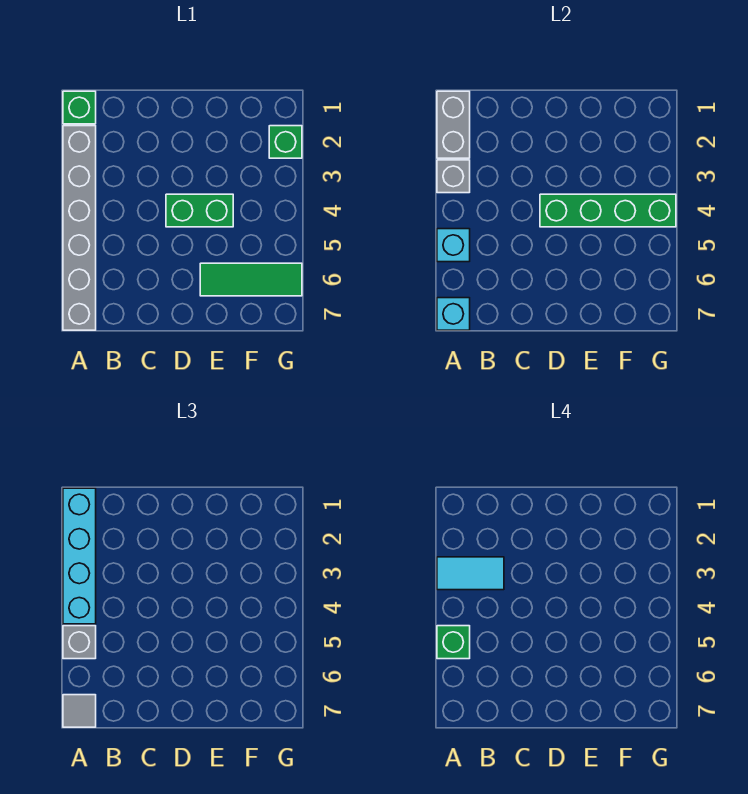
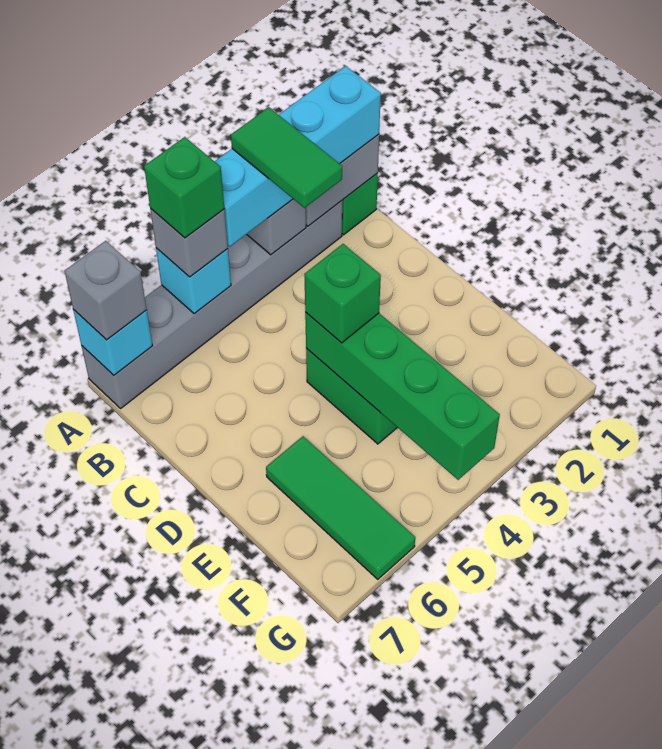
cyan 1x2 tile [437,557,504,590] -> green 1x2 tile [231,107,342,208]
grey 1x1 tile [63,695,96,727] -> grey 1x1 brick [65,241,147,340]
green 1x1 brick [269,126,302,158] -> green 1x1 brick moved to [304,244,381,343]

